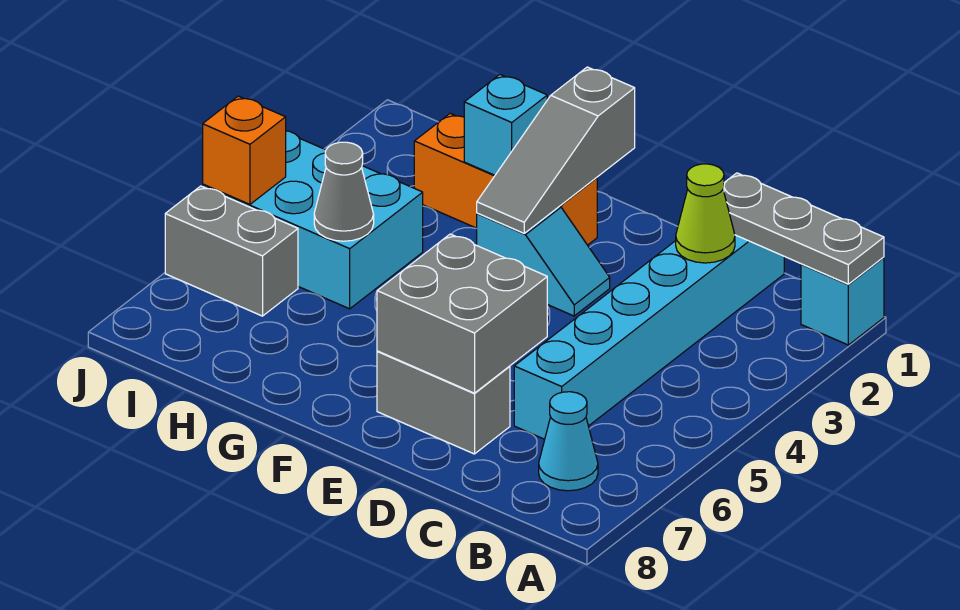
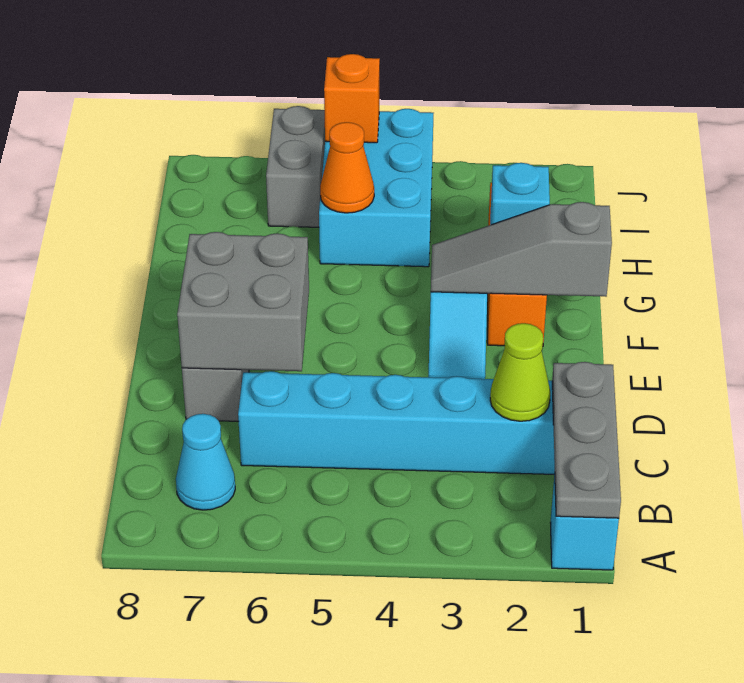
grey 1x1 cone [314,142,374,241] -> orange 1x1 cone [320,122,374,213]

